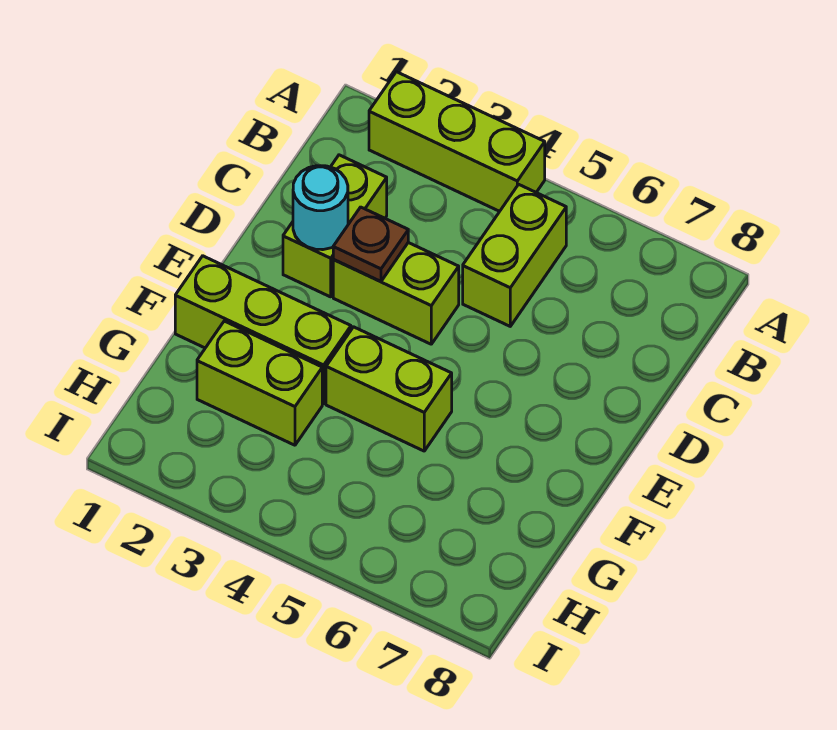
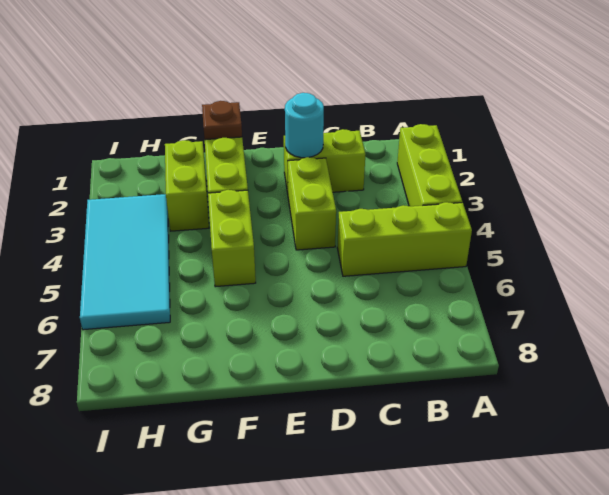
lime 1x2 brick [463,184,566,326] -> lime 1x3 brick [337,202,472,276]
brown 1x1 plate [333,207,408,282] -> brown 1x1 plate moved to [202,101,242,140]
none -> cyan 2x4 tile [80,194,170,330]

